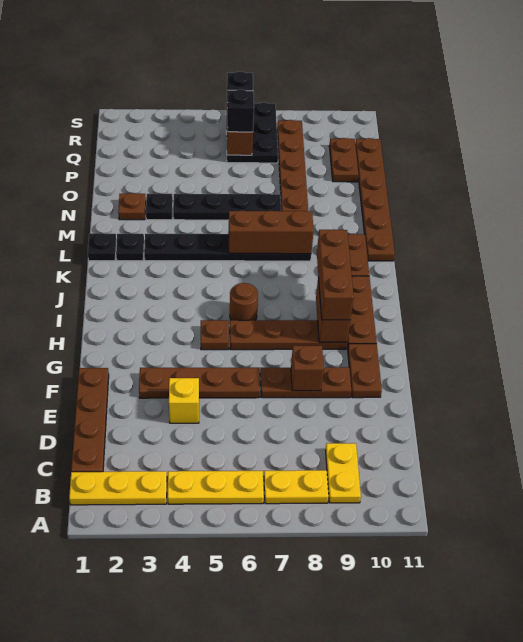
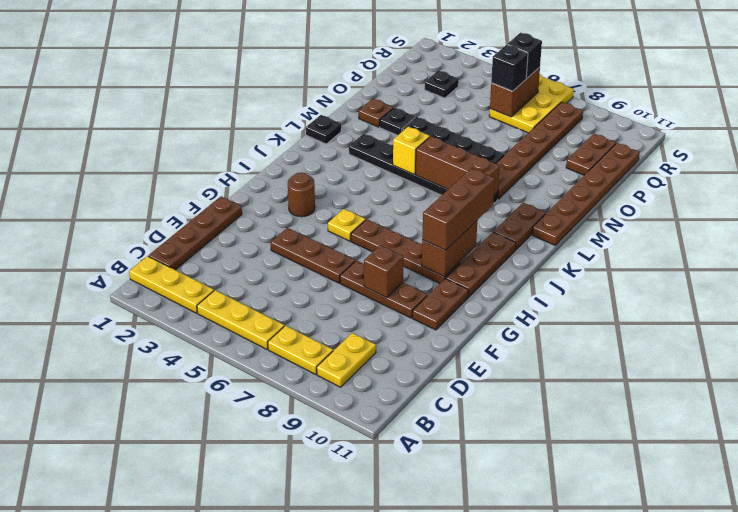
yellow 1x1 brick [169,378,199,423] -> yellow 1x1 brick moved to [393,127,430,175]
brown 1x4 plate [139,368,260,398] -> brown 1x3 plate [271,228,355,283]
brown 1x1 plate [201,320,229,350] -> yellow 1x1 plate [328,209,366,241]
brown 1x1 round brick [230,283,258,320] -> brown 1x1 round brick moved to [288,172,315,217]
black 1x1 plate [116,233,144,261] -> black 1x1 plate moved to [424,70,459,98]
black 2x3 plate [226,102,278,163] -> yellow 2x3 plate [489,75,574,133]

